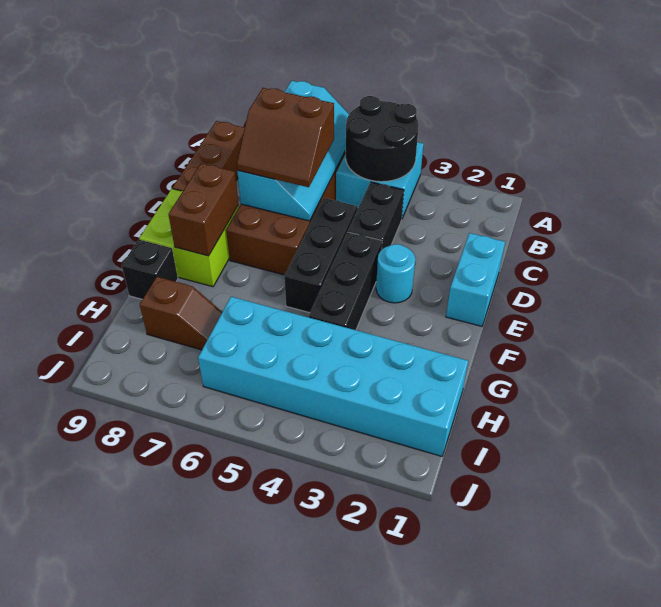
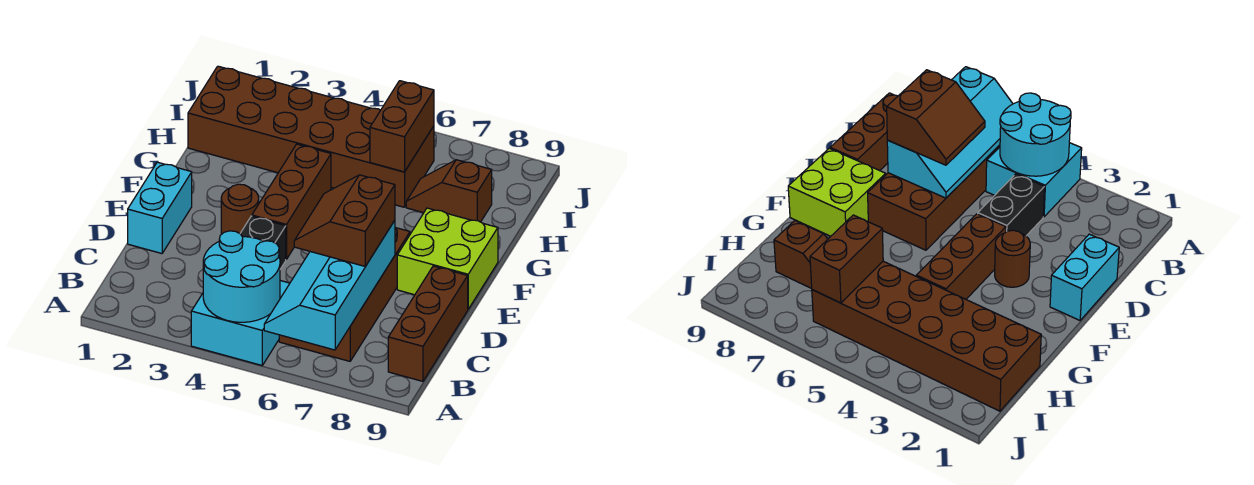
black 2x2 round brick [346,96,419,182] -> cyan 2x2 round brick [203,231,280,322]
brown 2x2 slope [237,88,334,187] -> brown 2x2 slope turned to [294,175,395,266]
black 1x3 brick [284,198,357,313] -> none
cyan 1x1 round brick [376,244,415,303] -> brown 1x1 round brick [221,184,259,234]
black 1x3 brick [309,232,382,330] -> brown 1x3 brick [252,144,331,259]
brown 1x2 brick [168,163,238,256] -> brown 1x2 brick moved to [370,81,434,172]
black 1x1 brick [122,240,178,299] -> none
cyan 2x6 brick [198,297,468,456] -> brown 2x6 brick [188,66,434,207]

